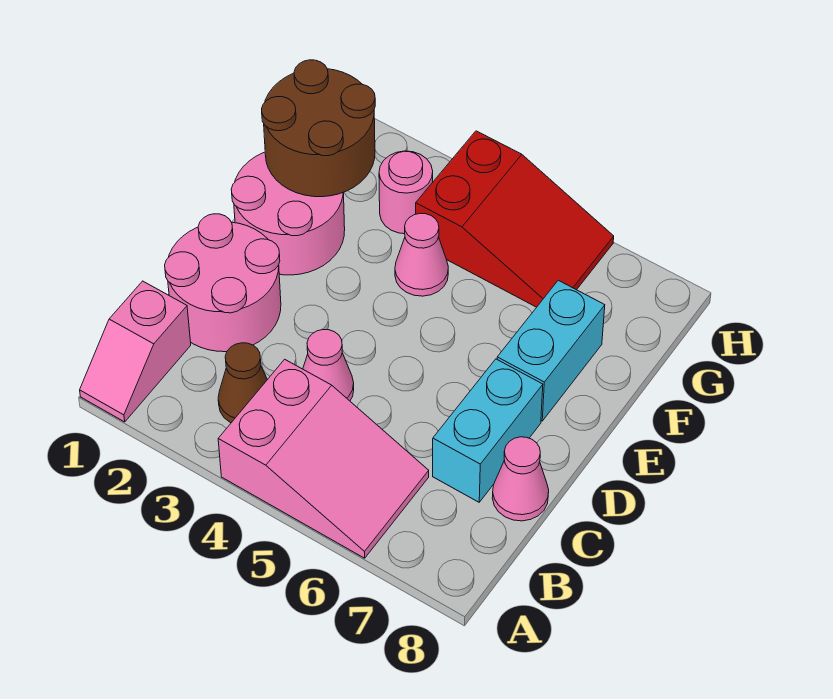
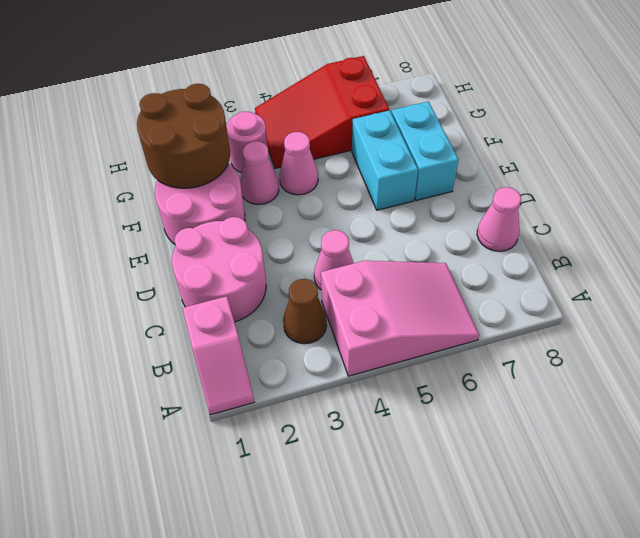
cyan 1x2 brick [433,359,543,502] -> cyan 1x2 brick moved to [352,110,418,210]
none -> pink 1x1 cone [240,141,279,204]
red 2x3 slope [416,131,614,307] -> red 2x3 slope turned to [255,56,389,168]

